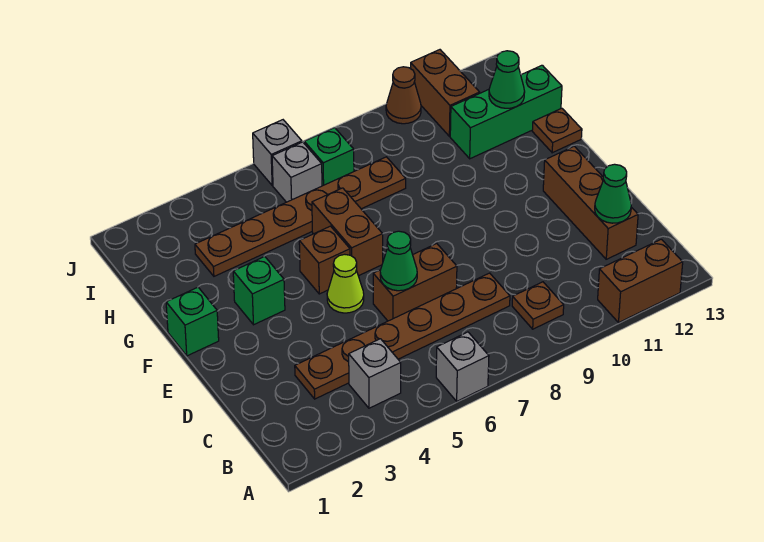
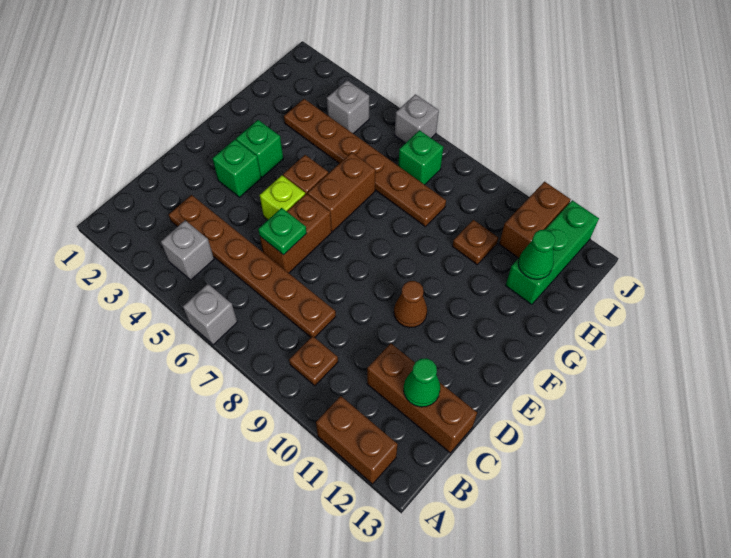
brown 1x3 brick [543,146,638,259] -> brown 1x3 brick turned to [367,343,477,453]
brown 1x2 brick [373,244,457,321] -> brown 1x2 brick turned to [260,194,332,273]
green 1x1 cone [380,231,417,291] -> green 1x1 plate [258,208,307,255]
lime 1x1 cone [327,254,364,313] -> lime 1x1 brick [260,175,305,220]
green 1x1 brick [166,287,219,356] -> green 1x1 brick moved to [213,140,261,197]
brown 1x1 plate [532,108,582,153] -> brown 1x1 plate moved to [452,220,498,265]
green 1x3 brick [450,65,562,159] -> green 1x3 brick turned to [506,200,599,305]
grey 1x1 brick [272,142,322,202] -> grey 1x1 brick moved to [327,80,369,134]
brown 1x1 cone [386,67,421,124] -> brown 1x1 cone moved to [394,281,427,328]

